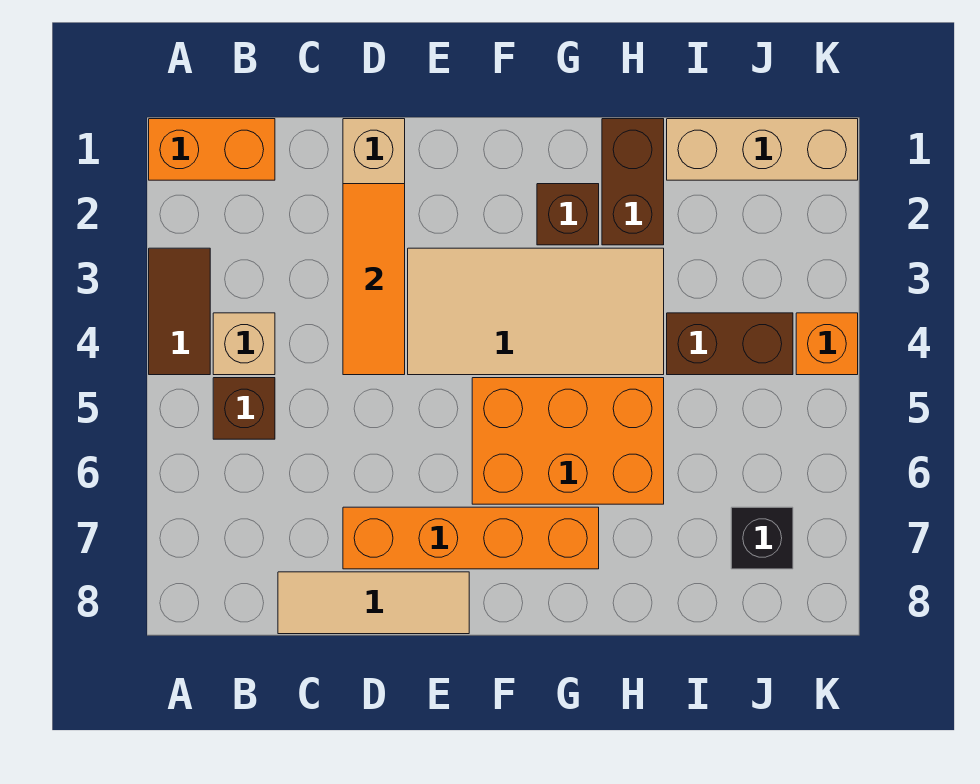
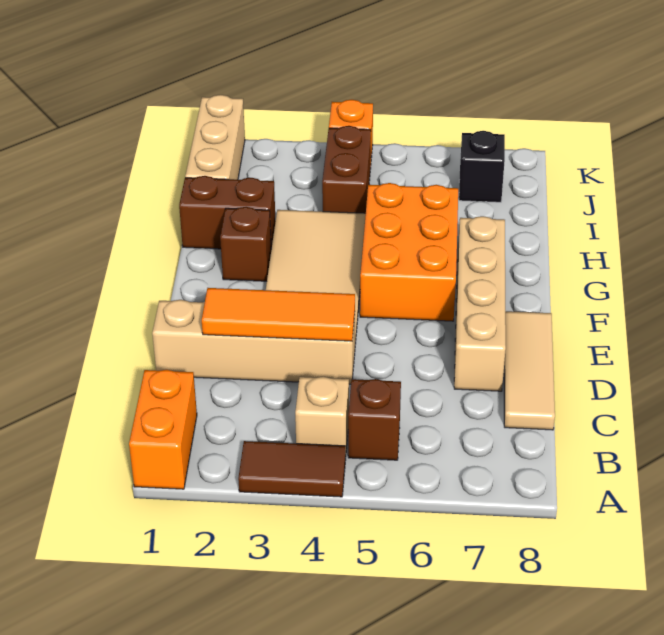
orange 1x4 brick [343,507,599,569] -> tan 1x4 brick [454,216,506,391]

